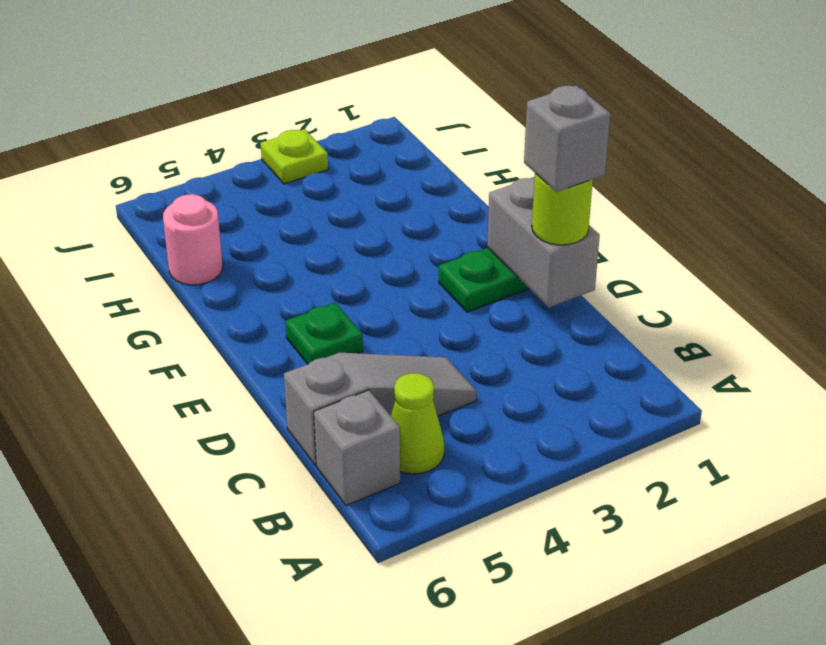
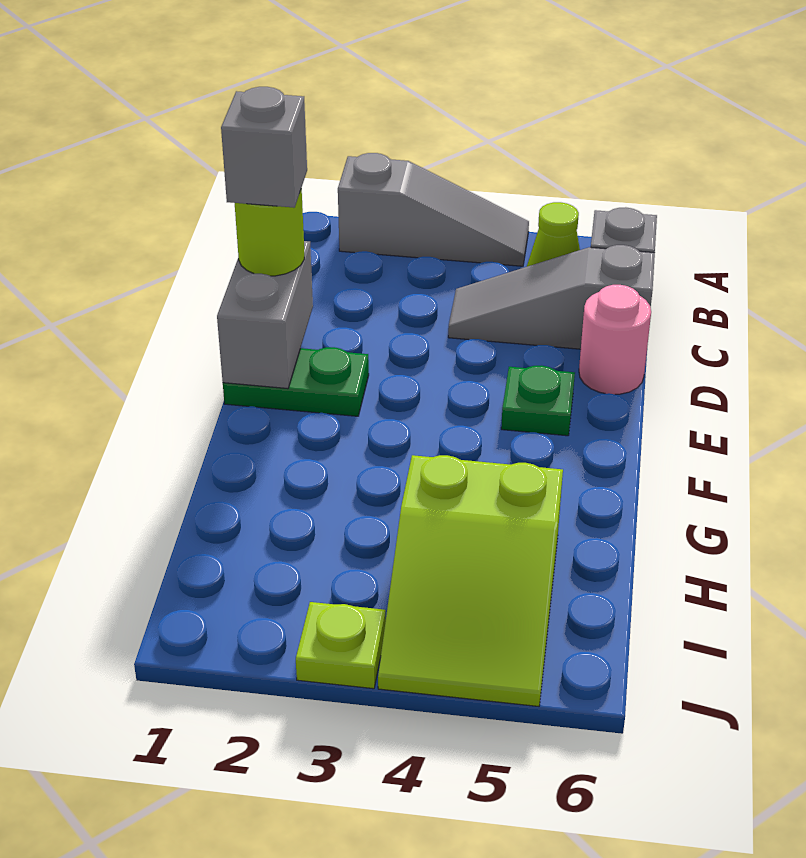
none -> grey 1x3 slope [338,153,529,266]
none -> lime 2x3 slope [378,455,563,706]
pink 1x1 round brick [163,194,223,285] -> pink 1x1 round brick moved to [579,285,651,394]

